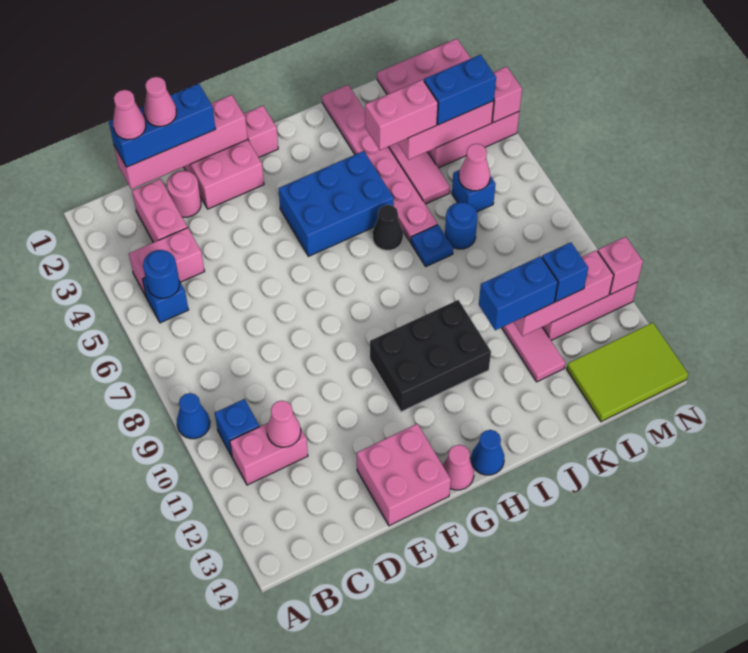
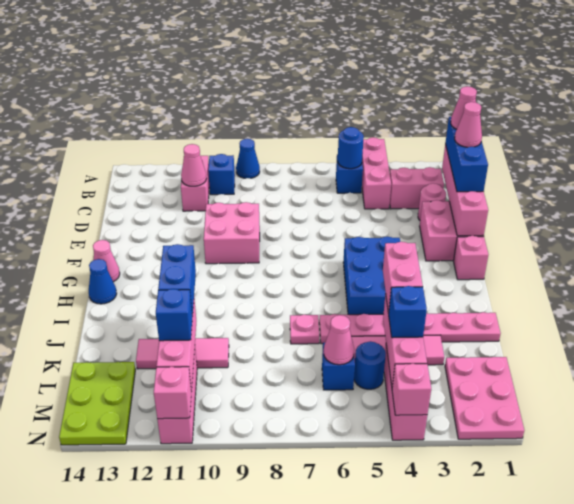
pink 1x2 brick [129,228,204,296] -> pink 1x3 brick [362,137,391,209]
pink 2x2 brick [357,424,451,526] -> pink 2x2 brick moved to [204,202,260,264]
black 2x3 brick [370,300,491,412] -> none
black 1x1 cone [372,205,403,250] -> none
blue 1x1 plate [411,225,453,267] -> pink 1x1 plate [290,315,319,344]
blue 1x1 round brick [445,202,477,249] -> blue 1x1 round brick moved to [354,341,386,389]
blue 1x2 brick [424,55,496,125] -> blue 1x1 brick [388,286,427,338]
lime 2x3 tile [567,323,688,422] -> lime 2x3 plate [59,362,135,445]

